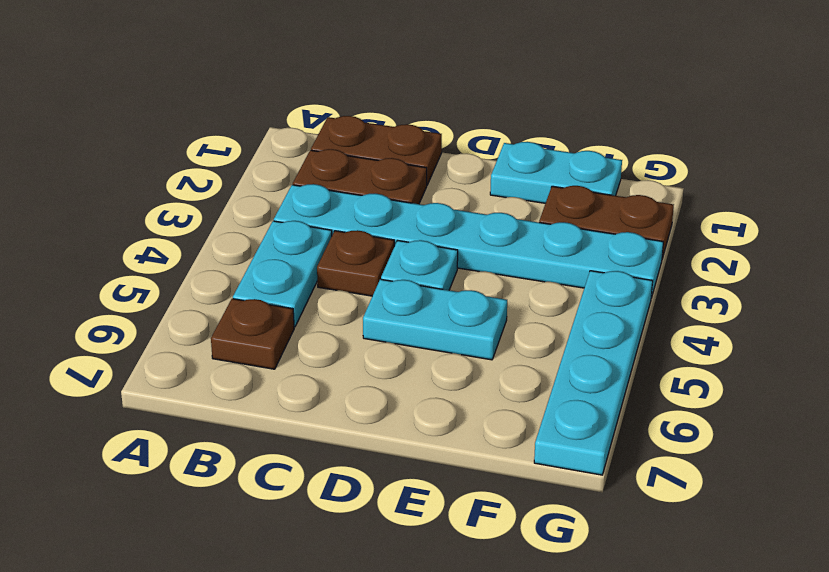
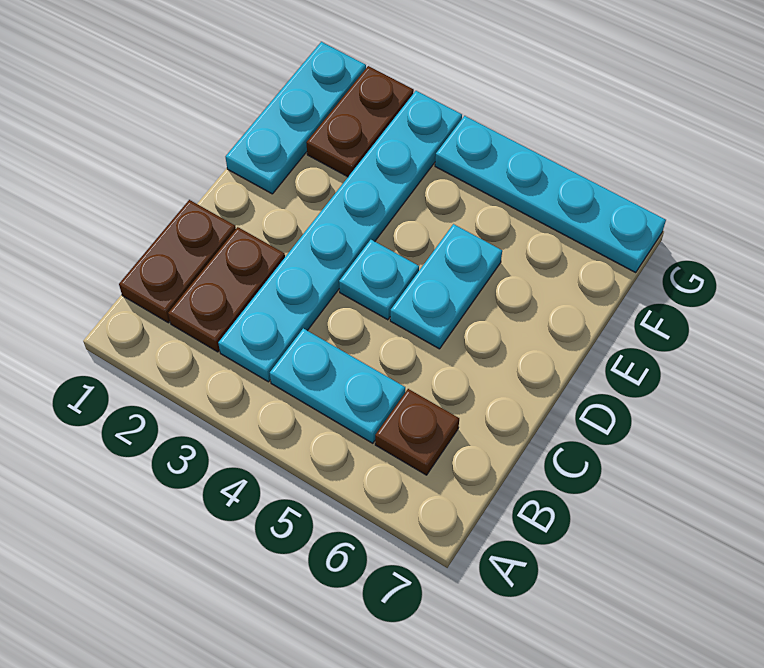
brown 1x1 plate [317,230,394,296] -> none
cyan 1x2 plate [490,142,622,203] -> cyan 1x3 plate [226,42,366,194]

